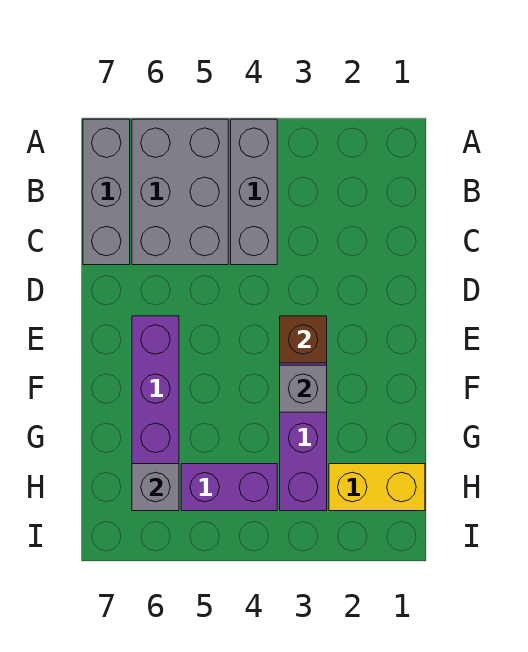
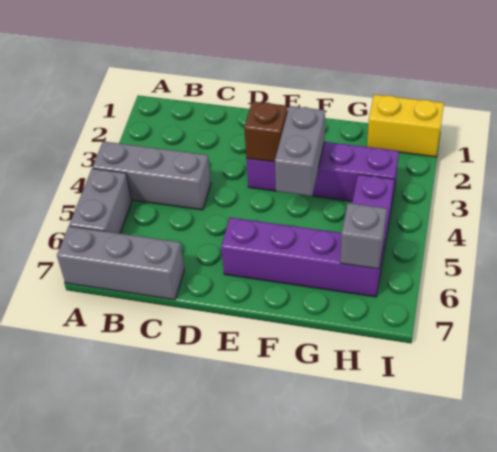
grey 2x3 brick [132,119,228,265] -> grey 1x2 brick [69,168,132,234]
grey 1x1 brick [280,365,327,412] -> grey 1x2 brick [275,106,325,196]
yellow 1x2 brick [329,464,425,511] -> yellow 1x2 brick turned to [367,95,444,157]

